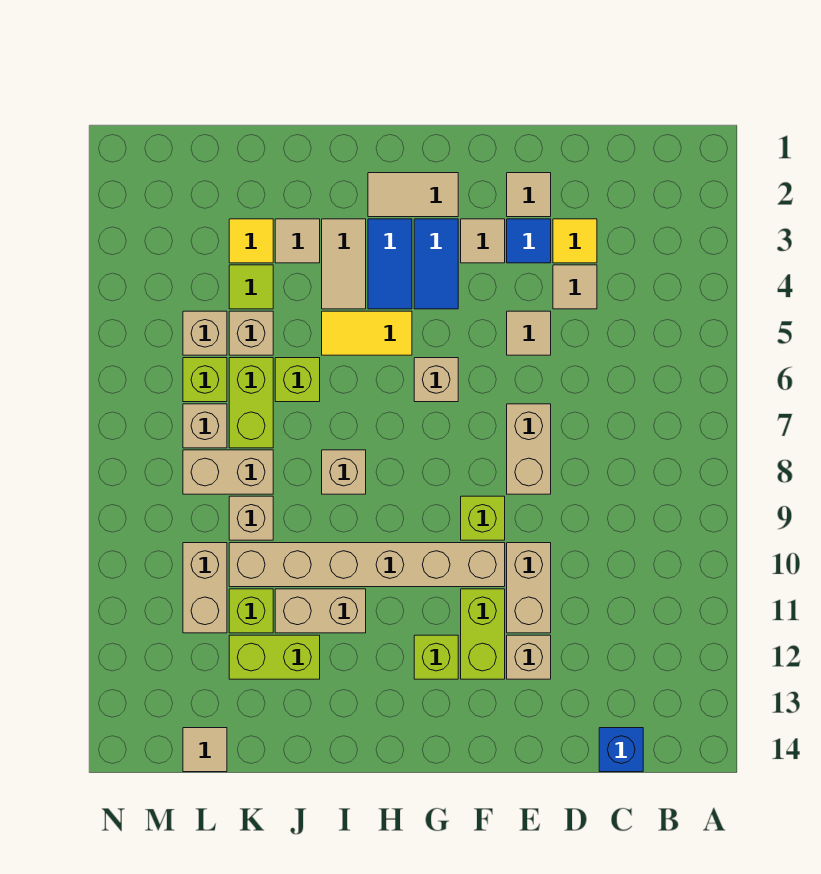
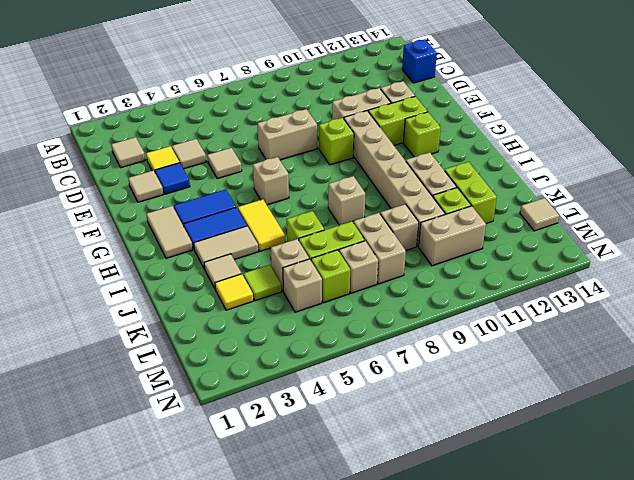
tan 1x1 tile [461,219,505,263] -> tan 1x1 tile moved to [111,137,145,168]

